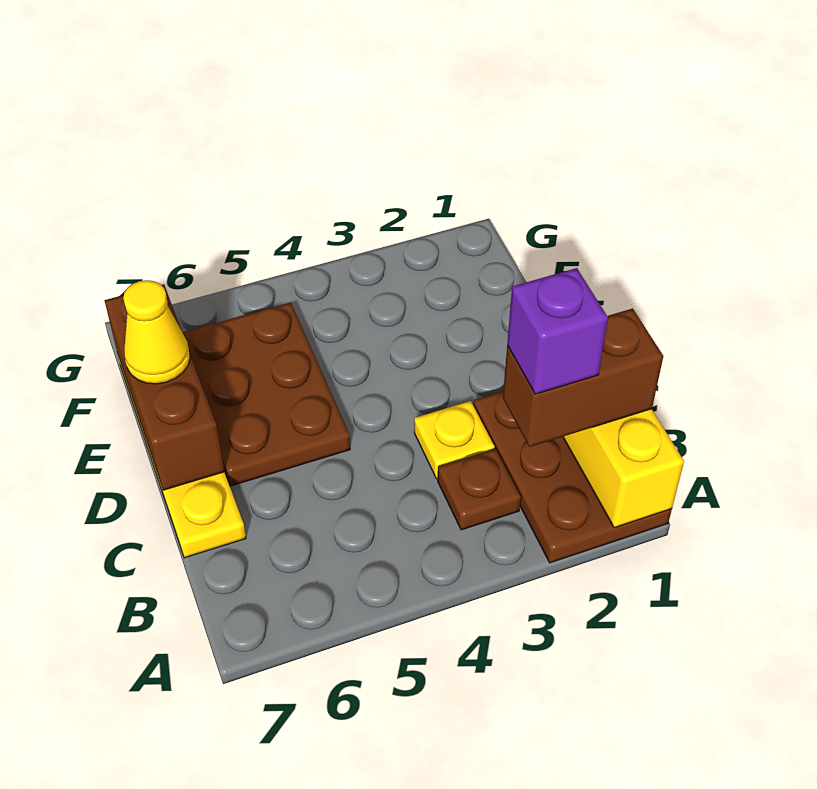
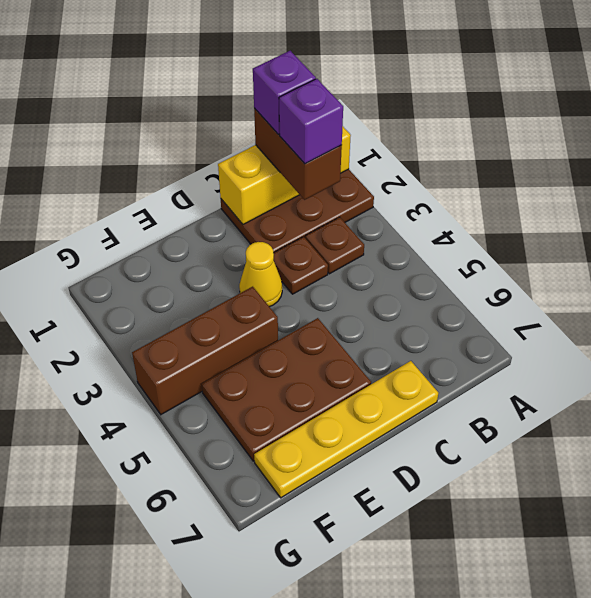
none -> purple 1x1 brick [253,51,316,134]
yellow 1x1 plate [414,401,495,479] -> brown 1x1 plate [273,237,328,294]
brown 1x3 brick [104,284,225,490] -> brown 1x3 brick moved to [132,287,278,414]
yellow 1x1 cone [123,280,190,384] -> yellow 1x1 cone moved to [239,242,282,307]

